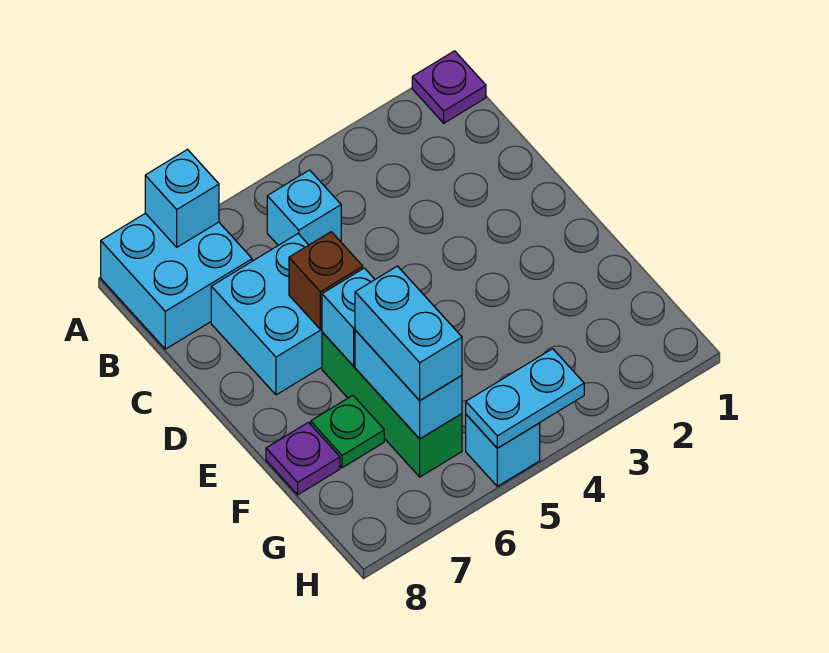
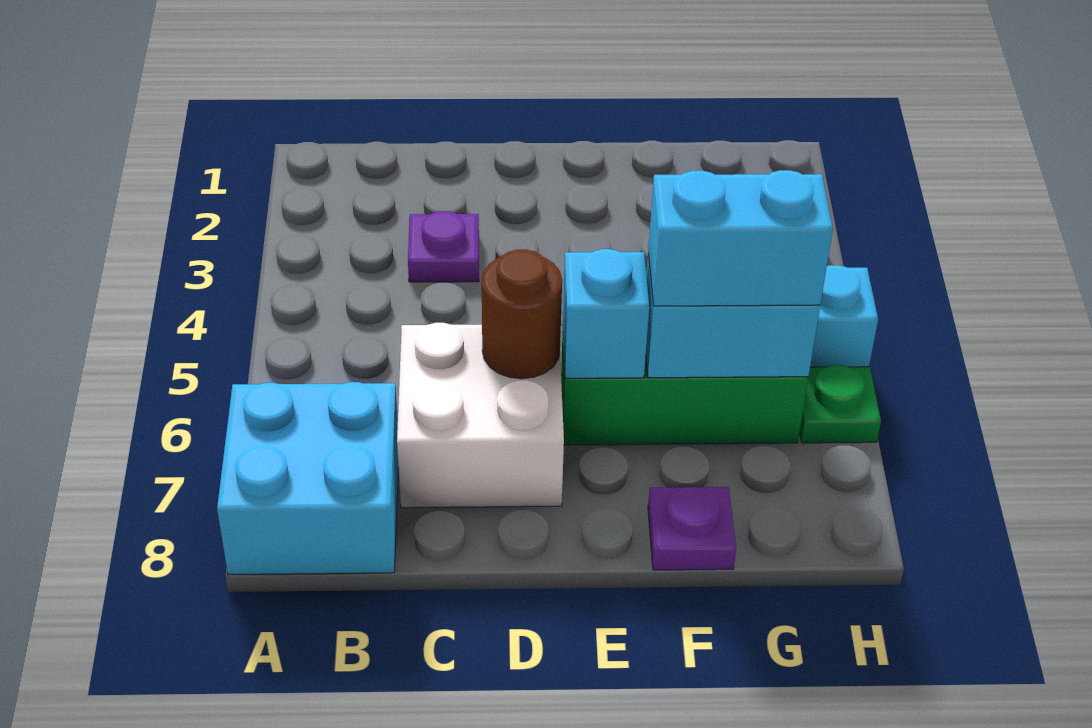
purple 1x1 plate [412,51,486,123] -> purple 1x1 plate moved to [408,211,479,282]
cyan 1x1 brick [145,150,219,247] -> none
cyan 1x1 brick [267,170,341,245] -> none
cyan 2x2 brick [211,234,322,395] -> white 2x2 brick [397,323,564,508]
brown 1x1 brick [289,232,363,330] -> brown 1x1 round brick [482,250,562,379]
green 1x1 plate [311,395,384,468] -> green 1x1 plate moved to [800,365,881,443]
cyan 1x2 plate [466,349,584,448] -> none

